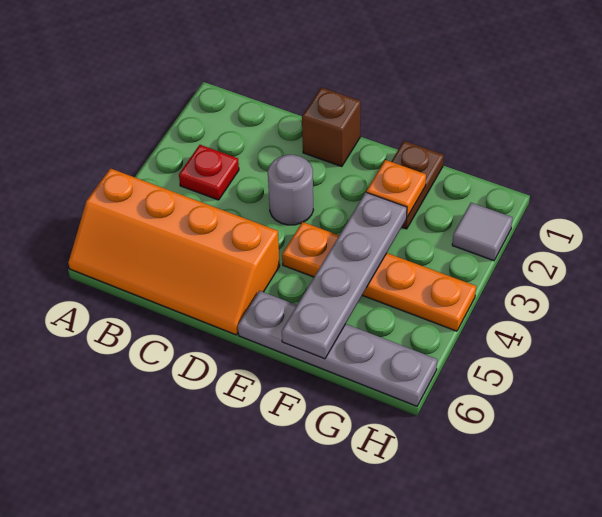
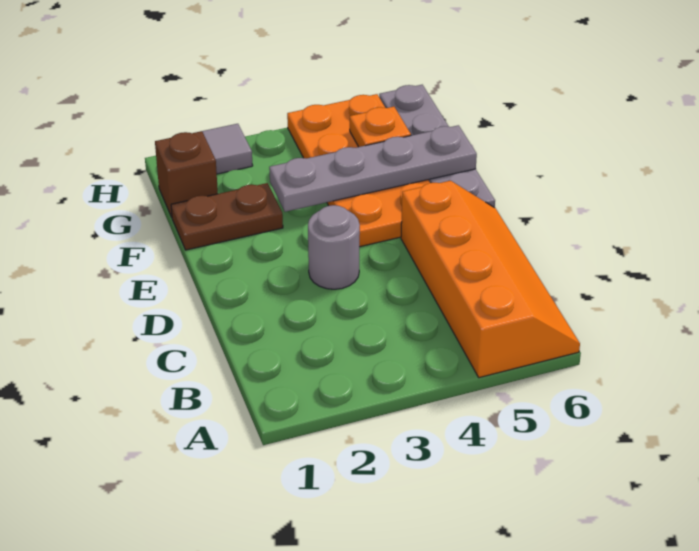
red 1x1 plate [179,145,239,200] -> none
brown 1x1 brick [302,87,361,167] -> brown 1x1 brick moved to [155,131,218,217]
orange 1x4 plate [282,222,476,331] -> orange 2x4 plate [287,94,430,247]
orange 1x1 plate [367,160,426,217] -> orange 1x1 plate moved to [350,107,411,147]

